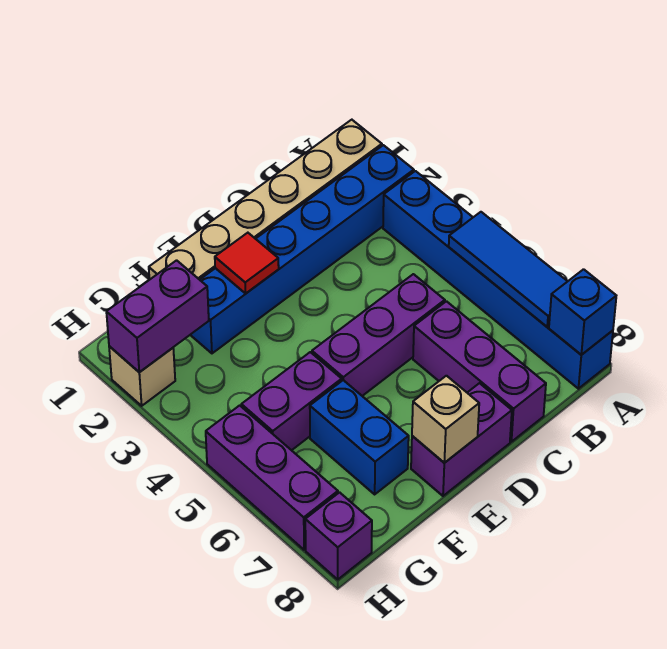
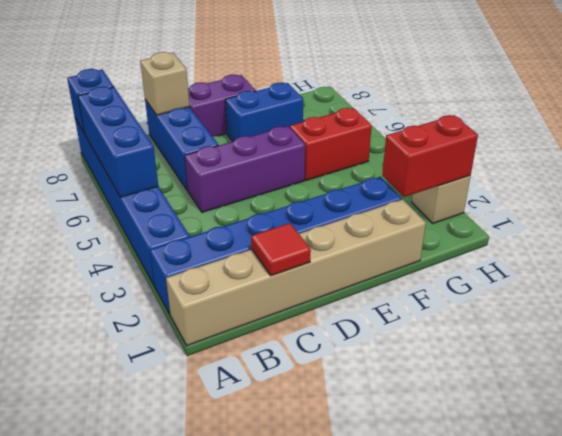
blue 1x3 tile [449,212,568,327] -> blue 1x3 brick [78,87,158,197]
purple 1x3 brick [413,301,546,442] -> blue 1x3 brick [145,100,218,191]
red 1x1 tile [215,233,279,293] -> red 1x1 tile moved to [251,223,311,276]
tan 1x1 brick [412,376,479,463] -> tan 1x1 brick moved to [140,52,189,115]
purple 1x2 brick [241,352,342,450] -> red 1x2 brick [290,108,372,180]
blue 1x2 brick [310,380,409,494] -> blue 1x2 brick turned to [225,83,303,141]
purple 1x2 brick [106,260,209,372] -> red 1x2 brick [382,115,478,197]
purple 1x3 brick [206,405,338,550] -> none
purple 1x1 brick [305,492,372,579] -> none

